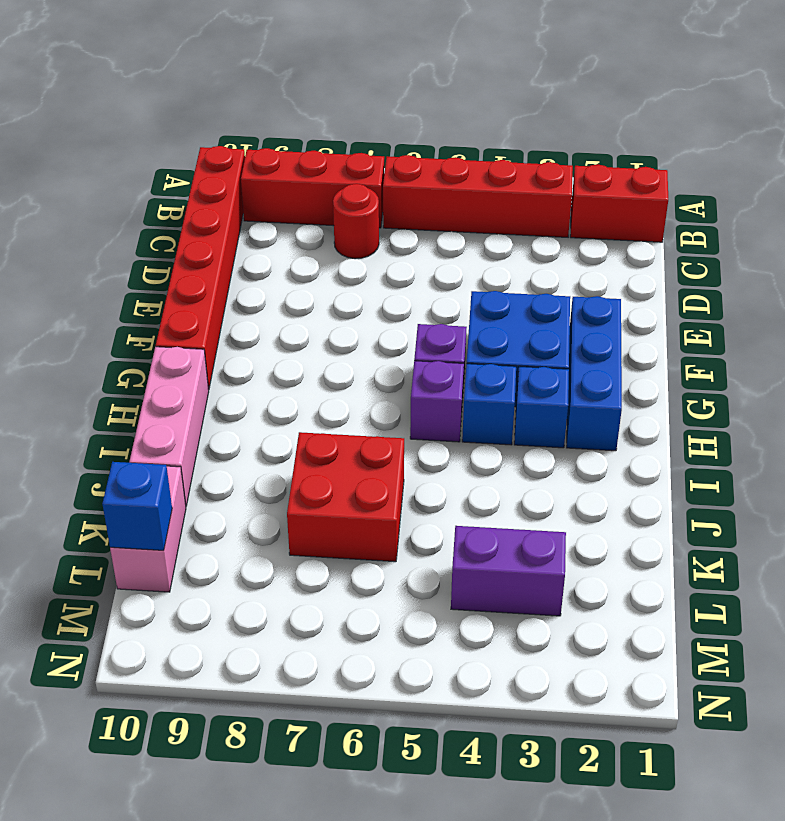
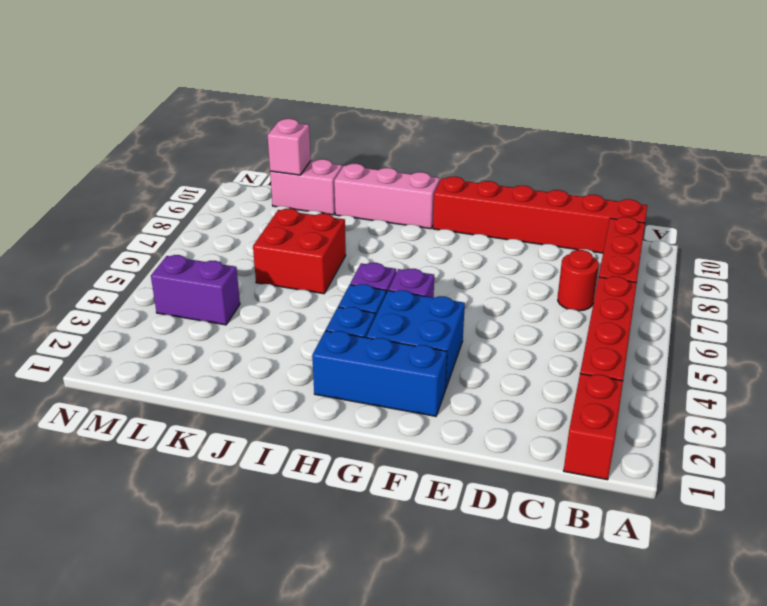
purple 1x2 brick [451,526,566,616] -> purple 1x2 brick turned to [151,255,240,325]
blue 1x1 brick [102,462,172,550] -> pink 1x1 brick [268,119,311,175]

